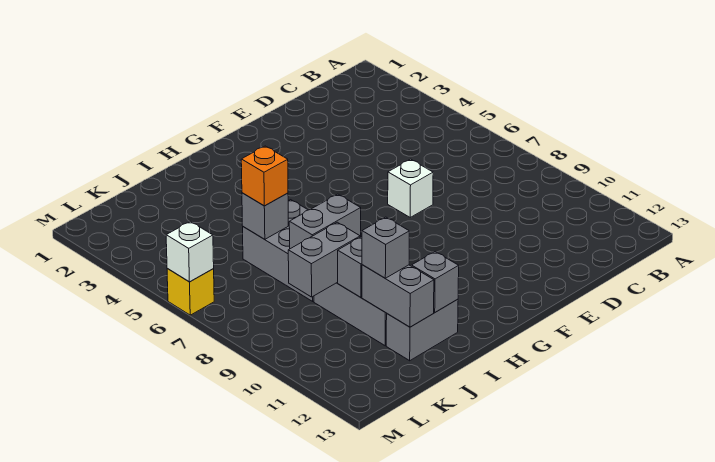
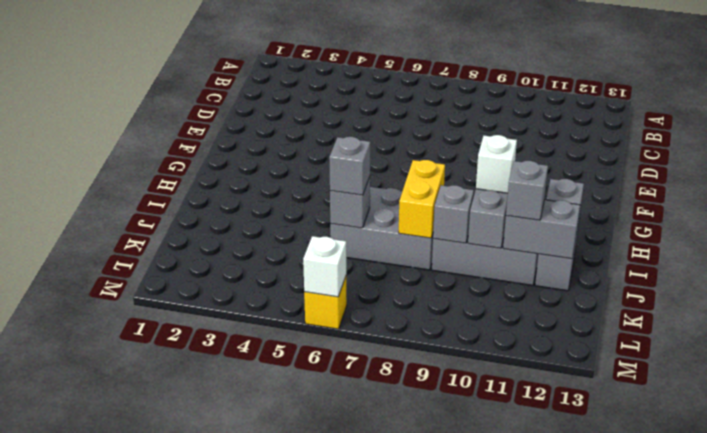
white 1x1 brick [388,159,433,217] -> white 1x1 brick moved to [476,135,517,193]
grey 1x2 brick [289,194,361,249] -> yellow 1x2 brick [399,160,445,238]
orange 1x1 brick [241,146,288,206] -> grey 1x1 brick [329,137,370,195]
grey 1x2 brick [288,222,360,297] -> grey 1x1 brick [433,185,474,243]

